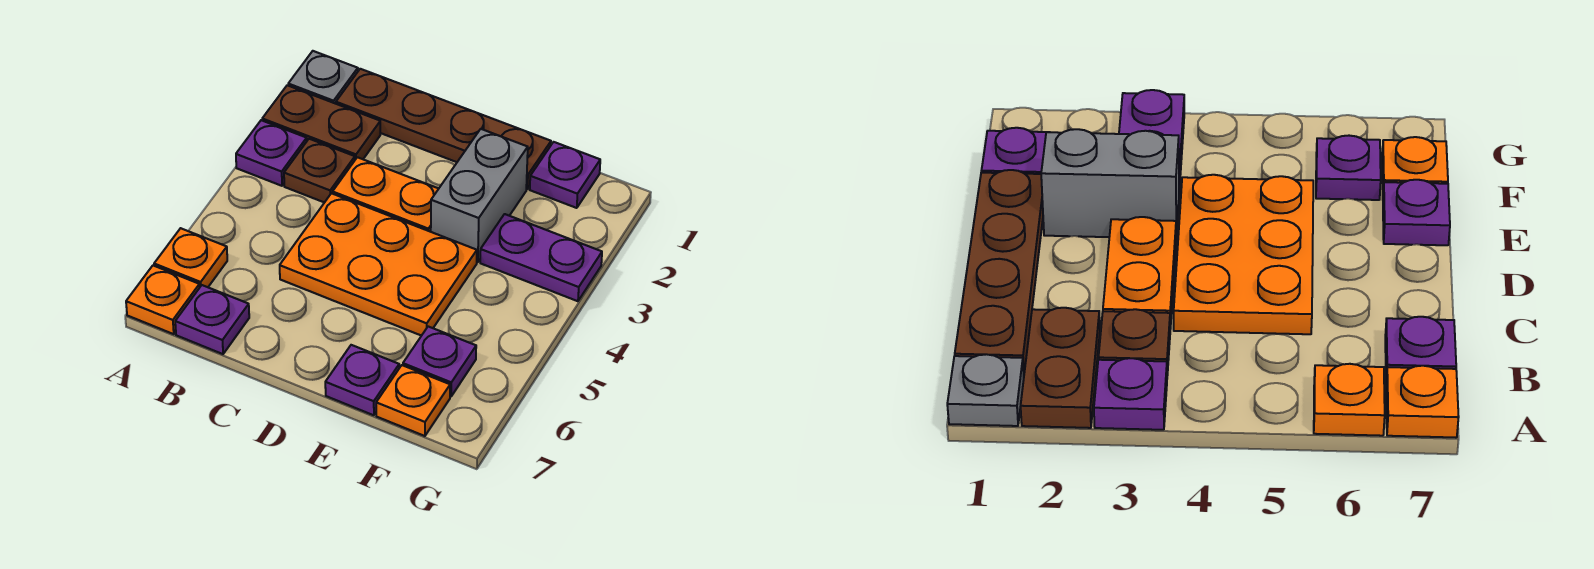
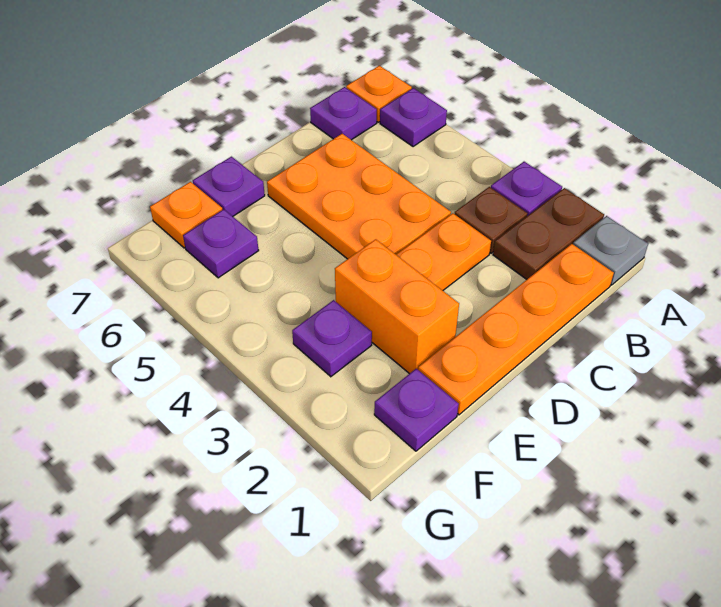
orange 1x1 plate [154,228,227,287] -> purple 1x1 plate [380,88,447,147]
brown 1x4 plate [336,69,551,189] -> orange 1x4 plate [418,244,614,415]
orange 2x3 plate [280,193,477,336] -> orange 2x3 plate turned to [267,134,451,259]
grey 1x2 brick [431,129,528,262] -> orange 1x2 brick [335,239,459,374]
purple 1x2 plate [480,214,602,301] -> purple 1x1 plate [292,300,372,377]

